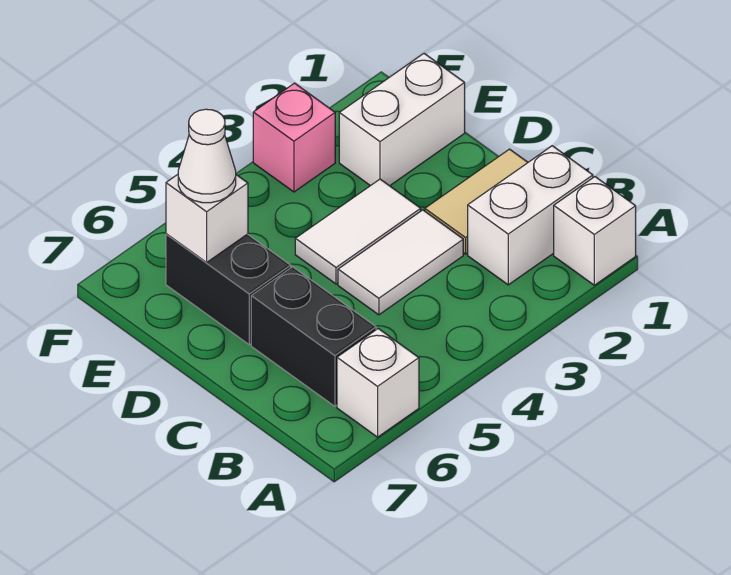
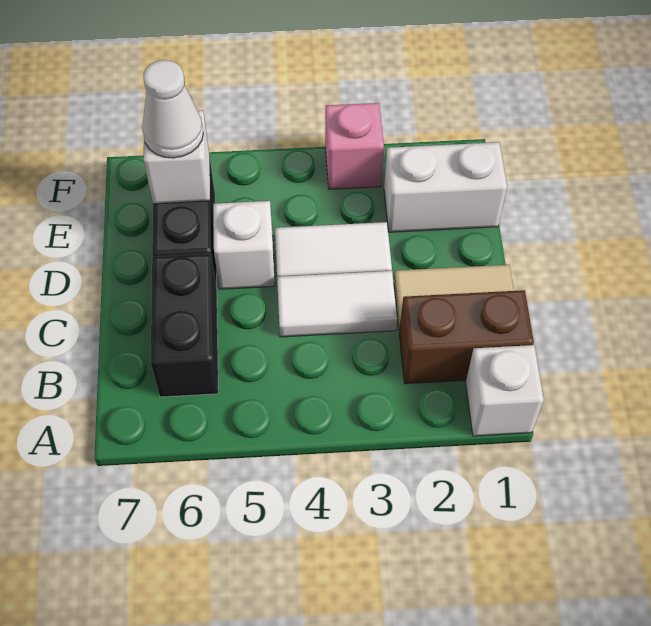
white 1x1 brick [337,329,419,437] -> white 1x1 brick moved to [213,201,275,289]
white 1x2 brick [468,146,593,285] -> brown 1x2 brick [399,290,534,384]

